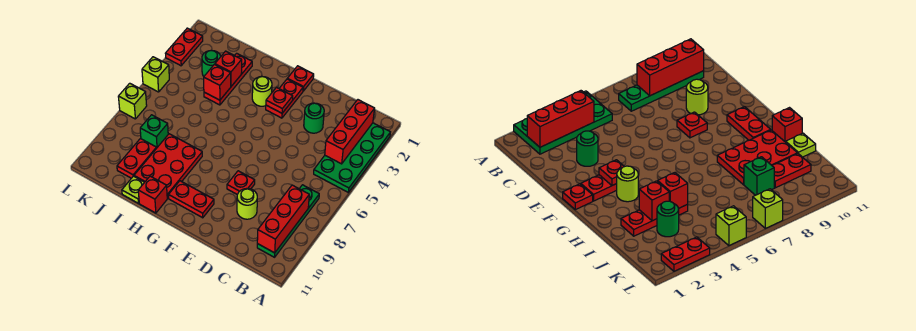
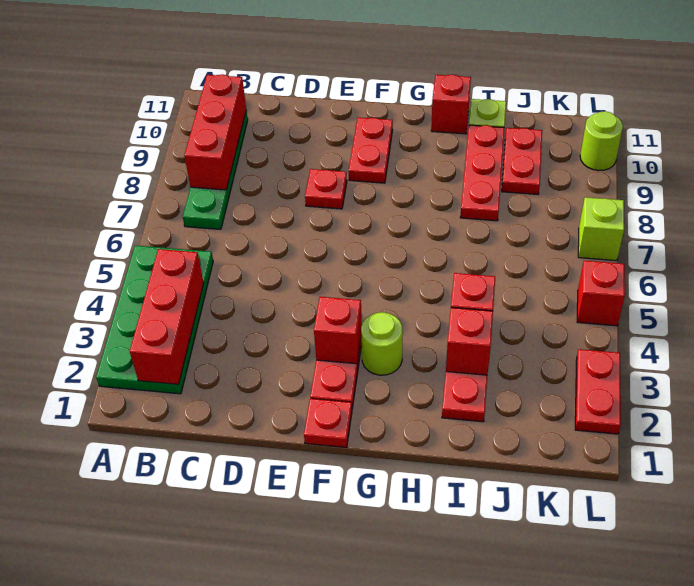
green 1x1 round brick [304,103,324,133] -> none
lime 1x1 round brick [237,188,257,219] -> lime 1x1 round brick moved to [580,111,623,171]
red 1x1 plate [266,88,293,113] -> red 1x1 brick [314,297,362,364]
red 1x2 plate [169,181,214,218] -> red 1x2 plate turned to [349,117,393,183]
red 2x3 plate [134,134,202,198] -> red 1x3 plate [460,125,504,221]
green 1x1 round brick [202,50,221,76] -> none
green 1x1 brick [140,115,168,148] -> none
lime 1x1 brick [142,57,169,92] -> red 1x1 brick [577,261,625,326]

